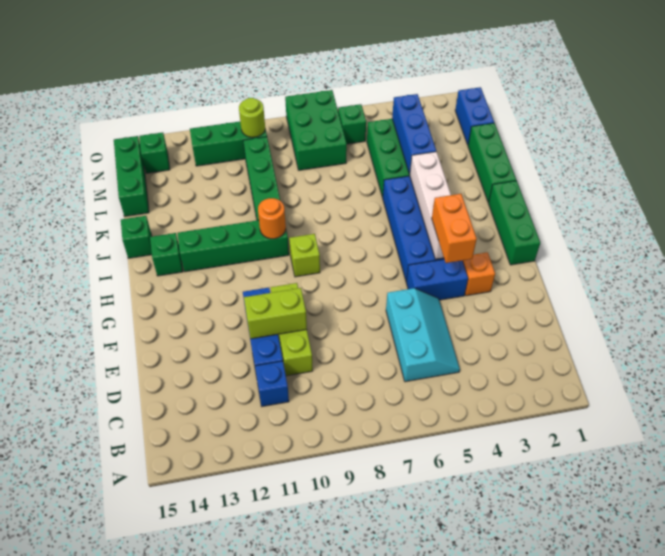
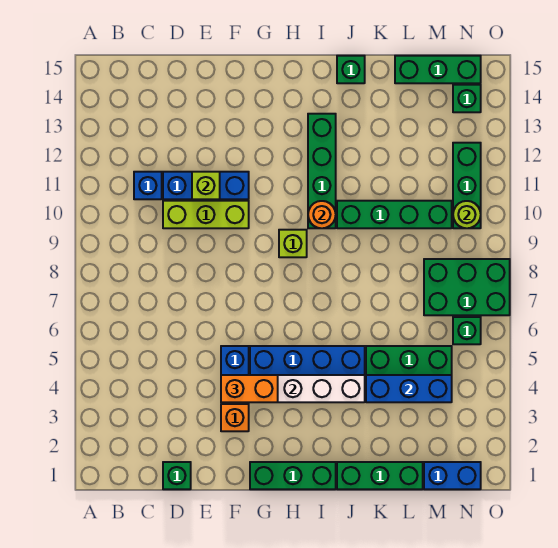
cyan 2x3 slope [386,288,460,382] -> none
lime 1x2 brick [244,288,307,339] -> lime 1x1 brick [192,172,220,199]
green 1x1 brick [150,233,183,276] -> green 1x1 brick moved to [163,462,191,489]

